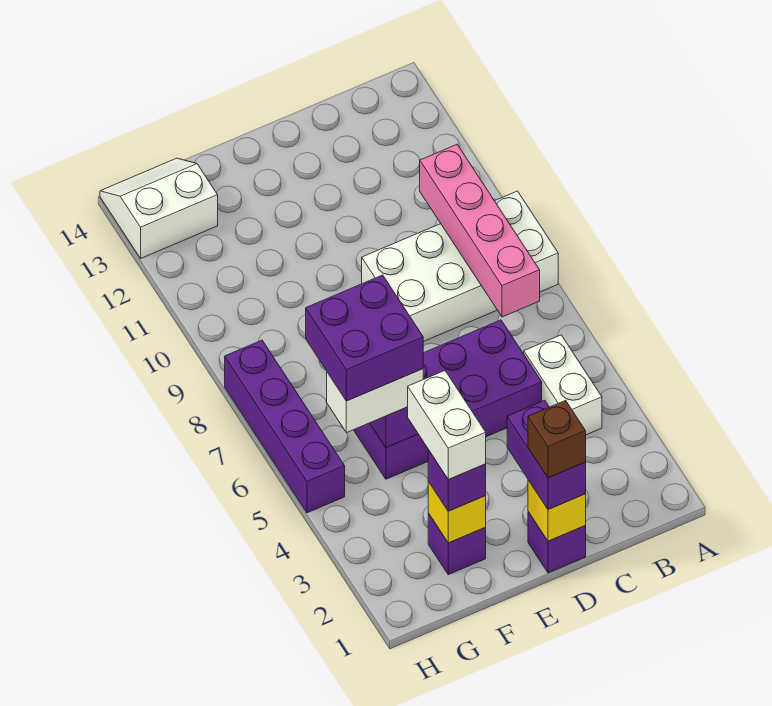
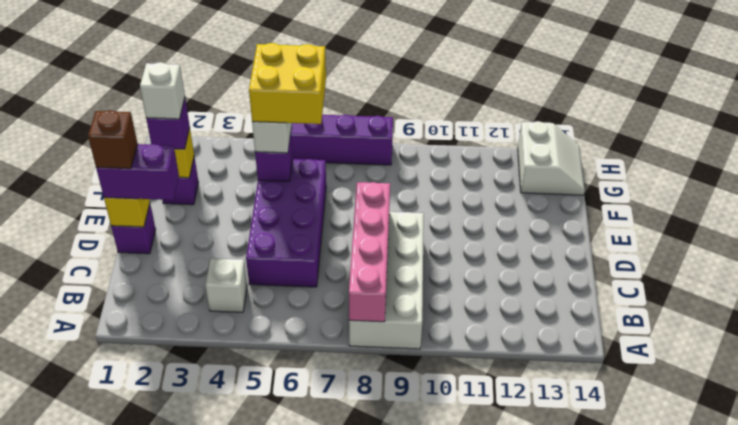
white 1x2 brick [524,335,602,435] -> white 1x1 brick [205,258,247,312]
pink 1x4 brick [420,145,540,317] -> pink 1x4 brick turned to [349,182,390,322]
white 1x2 brick [408,371,486,480] -> white 1x1 brick [140,62,185,119]
purple 2x2 brick [306,275,423,401] -> yellow 2x2 brick [249,43,326,124]

